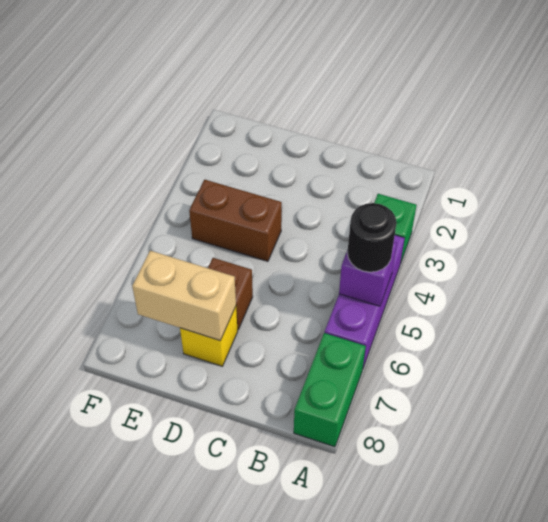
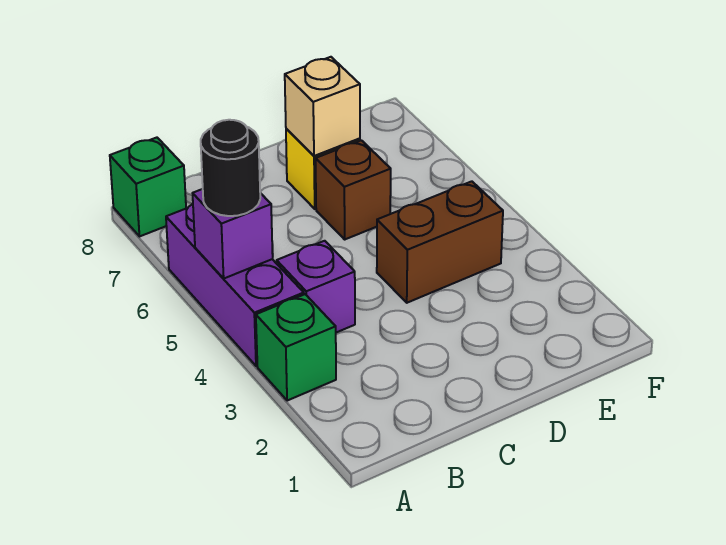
green 1x2 brick [294,333,366,447] -> green 1x1 brick [110,138,186,236]
none -> purple 1x1 brick [277,241,355,332]
tan 1x2 brick [132,251,236,341] -> tan 1x1 brick [285,57,360,156]

